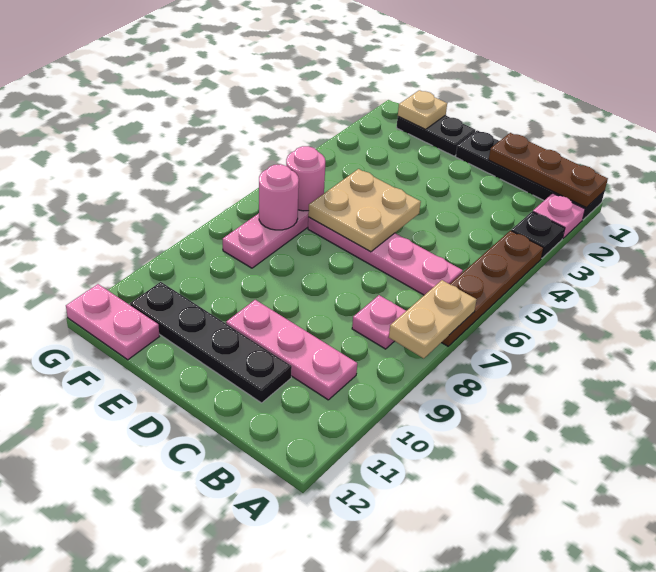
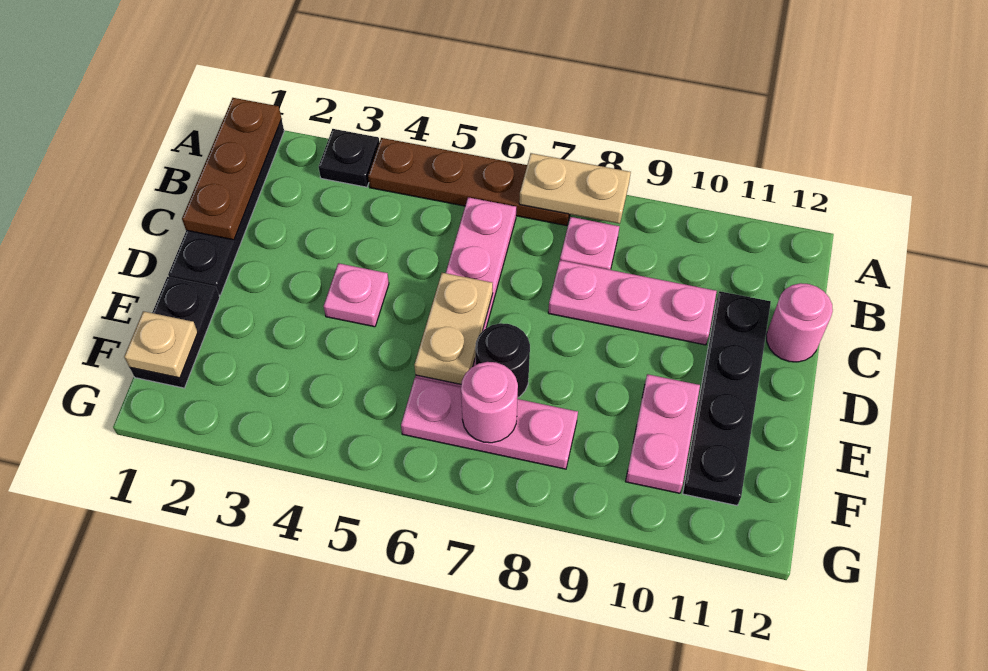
pink 1x1 plate [533,193,585,239] -> pink 1x1 plate moved to [324,263,389,327]
pink 1x3 plate [226,300,357,400] -> pink 1x3 plate turned to [548,260,717,345]
tan 2x2 plate [308,169,421,252] -> tan 1x2 plate [414,273,493,384]
none -> black 1x1 round brick [475,323,530,397]
pink 1x1 round brick [286,146,325,211] -> pink 1x1 round brick moved to [766,283,833,362]
pink 1x2 plate [66,284,159,360] -> pink 1x2 plate moved to [626,374,700,493]

